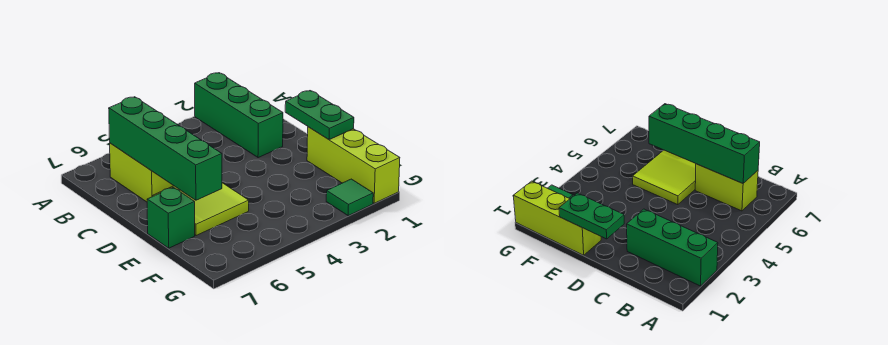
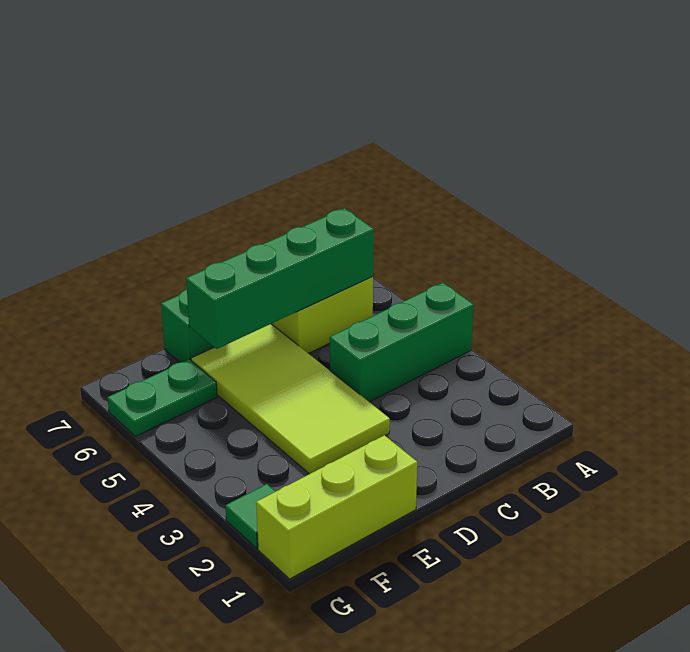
green 1x3 brick [195,73,283,158] -> green 1x3 brick moved to [330,283,474,402]
green 1x2 plate [285,91,354,139] -> green 1x2 plate moved to [107,359,217,436]
lime 2x2 tile [153,183,249,236] -> lime 2x4 tile [191,324,390,474]

